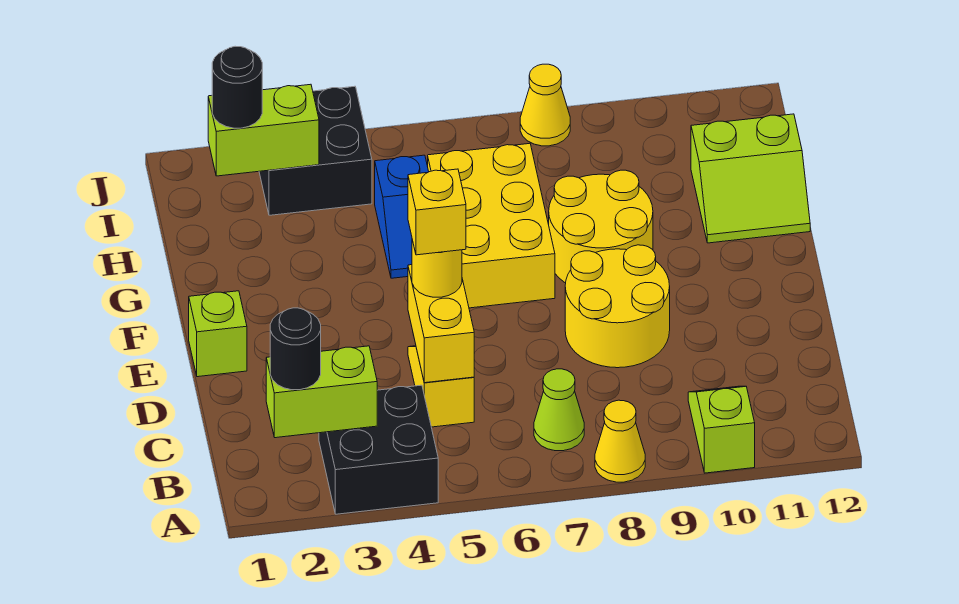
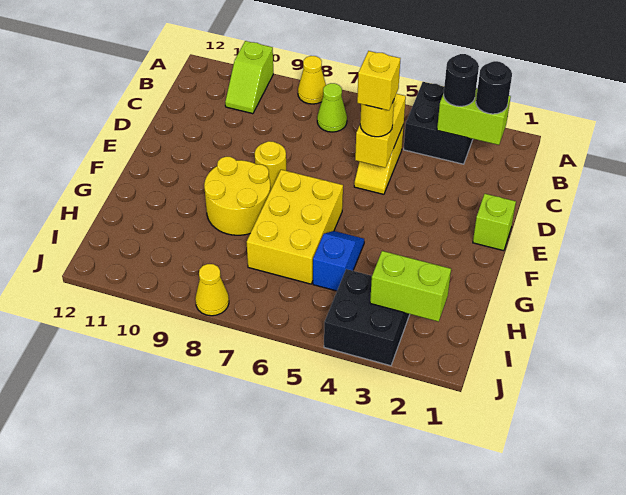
yellow 2x2 round brick [565,245,670,368] -> yellow 1x1 round brick [255,141,286,191]
lime 2x2 slope [691,114,810,243] -> none
black 1x1 round brick [212,46,262,128] -> black 1x1 round brick moved to [444,54,479,106]

